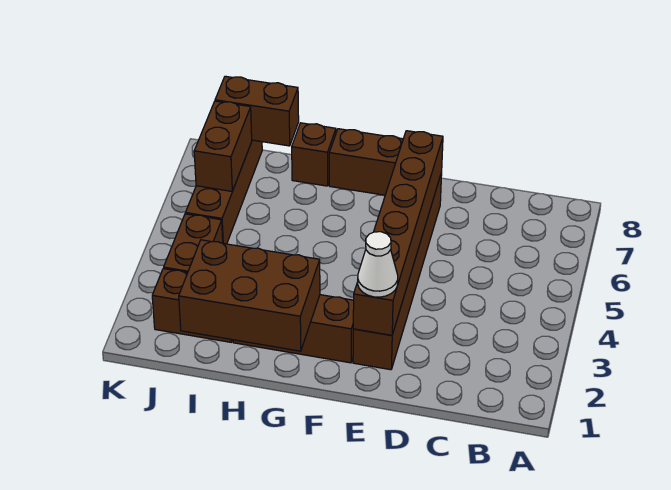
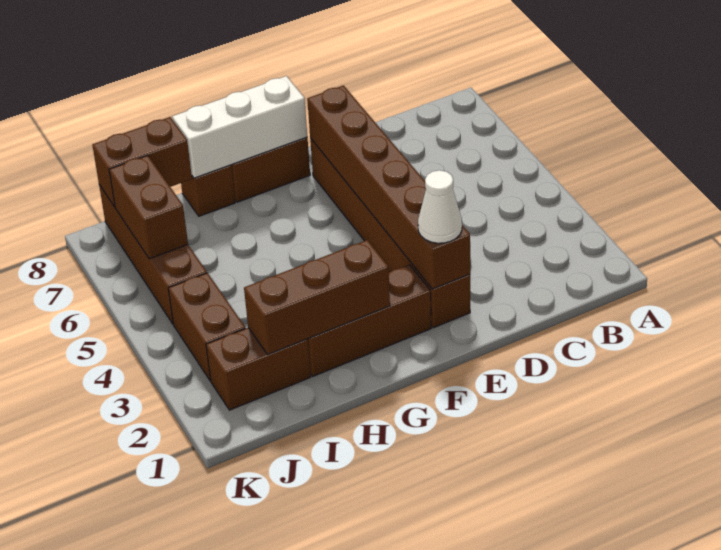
none -> white 1x3 brick [172,76,307,178]
brown 2x3 brick [179,240,320,351] -> brown 1x3 brick [244,240,390,355]

